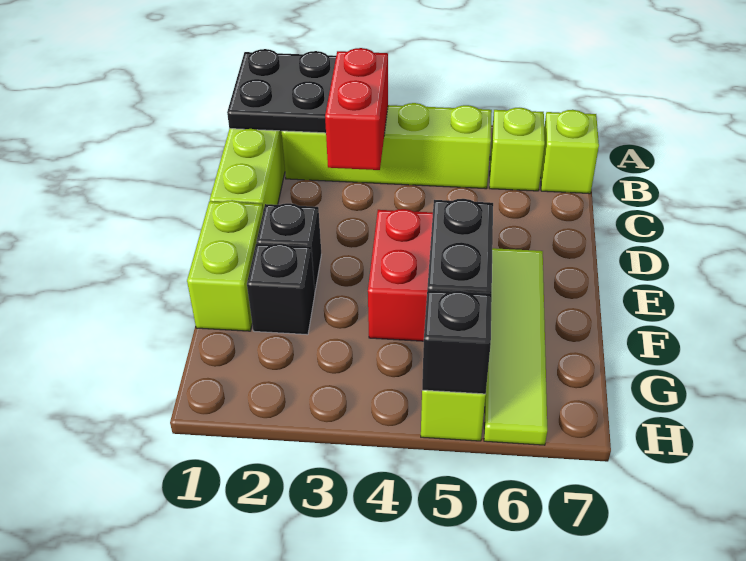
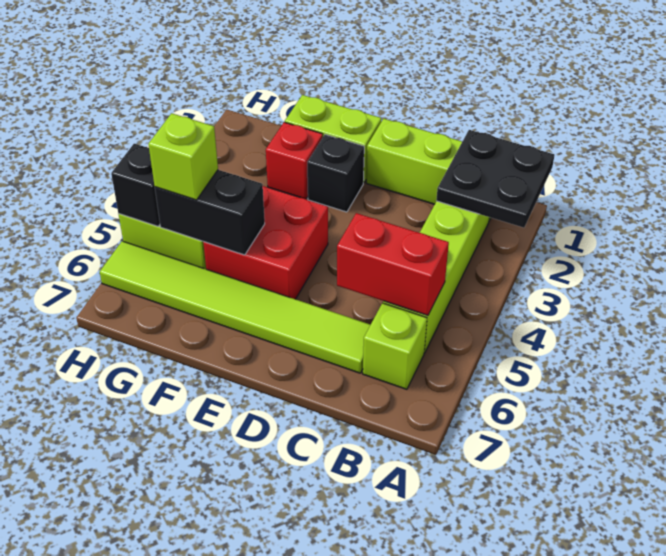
red 1x2 brick [325,48,388,170] -> red 1x2 brick moved to [337,213,449,315]
lime 1x1 brick [541,110,599,194] -> lime 1x1 brick moved to [148,113,218,200]
lime 1x4 tile [484,248,547,445] -> lime 1x6 tile [100,241,370,373]
black 1x1 brick [247,243,315,335] -> red 1x1 brick [266,122,323,199]

